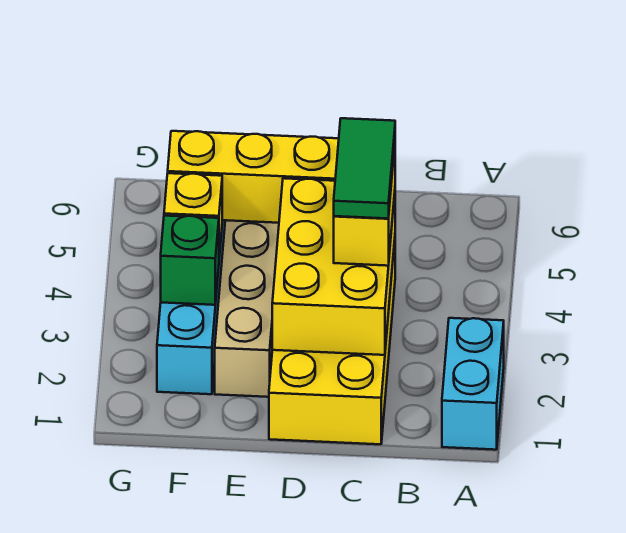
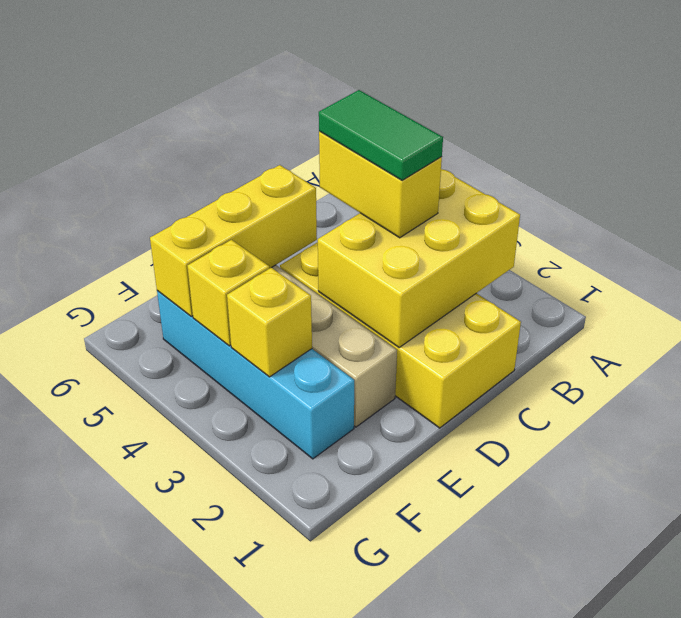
cyan 1x2 brick [442,318,504,450] -> none
yellow 2x3 brick [272,178,395,355] -> yellow 2x3 brick turned to [318,169,520,347]
green 1x1 brick [161,216,219,305] -> yellow 1x1 brick [227,268,312,377]

